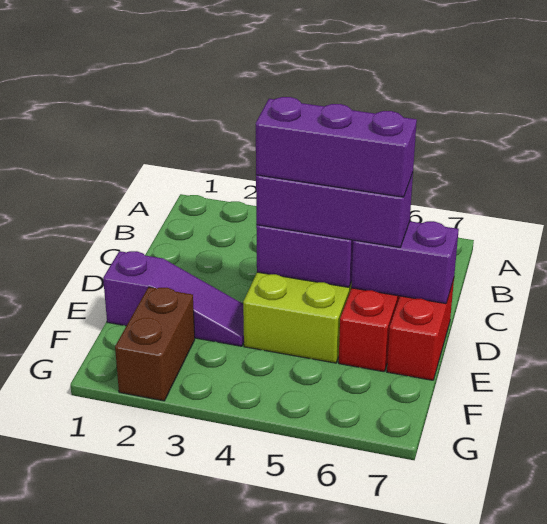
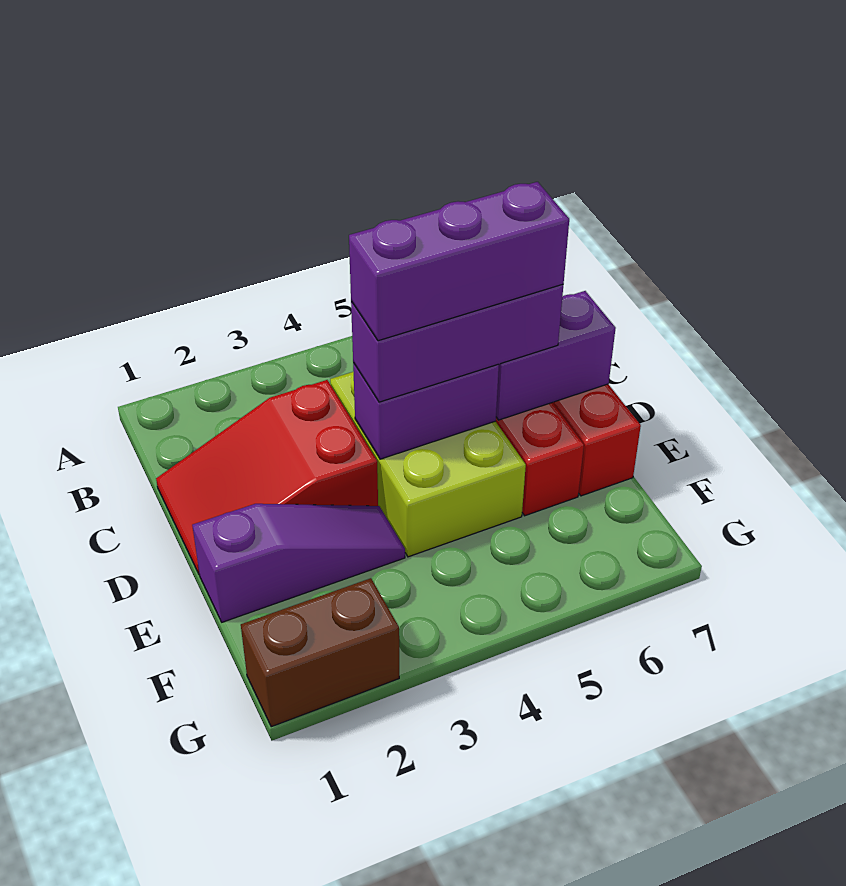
none -> red 2x3 slope [156,380,378,574]
brown 1x2 brick [115,287,195,401] -> brown 1x2 brick turned to [241,578,399,727]

